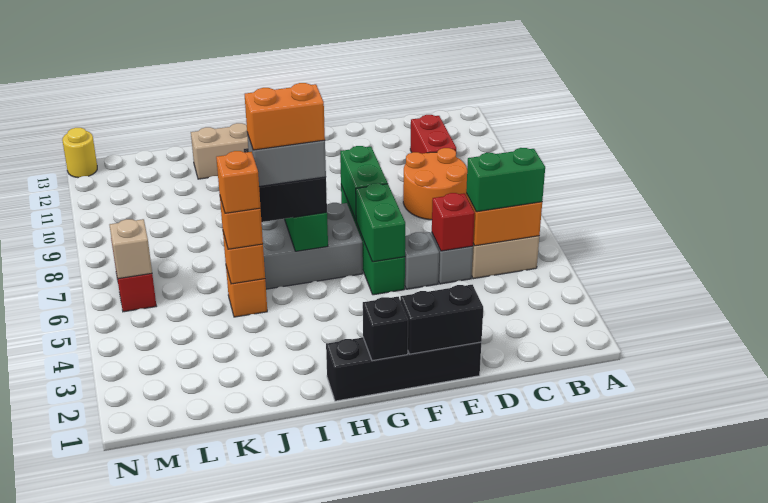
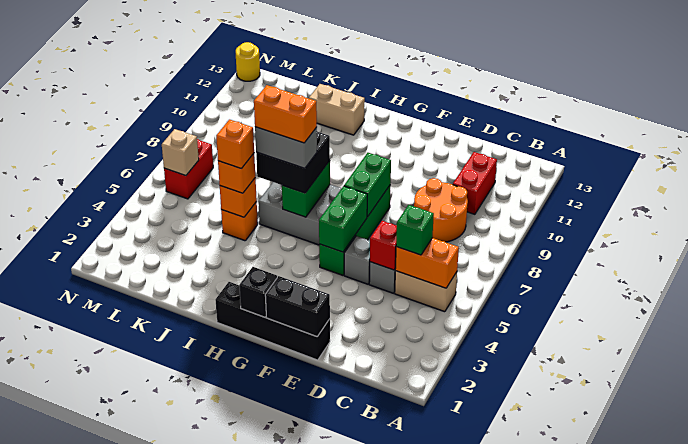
green 1x2 brick [466,148,545,212] -> green 1x1 brick [396,205,434,255]

